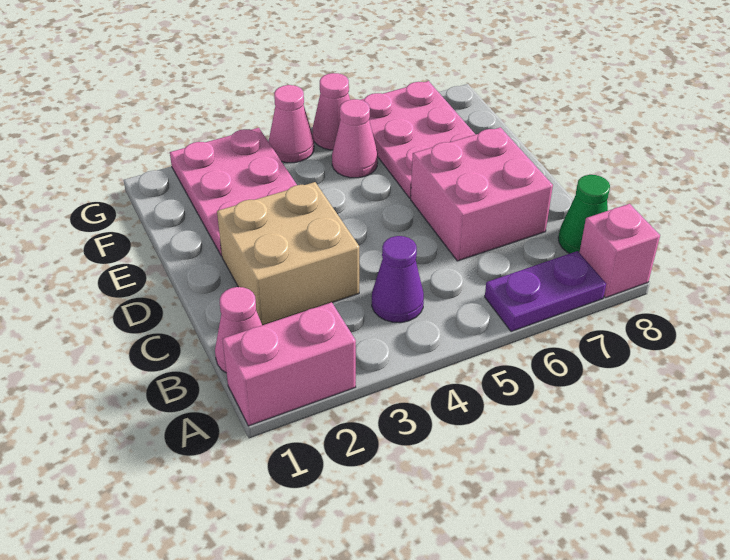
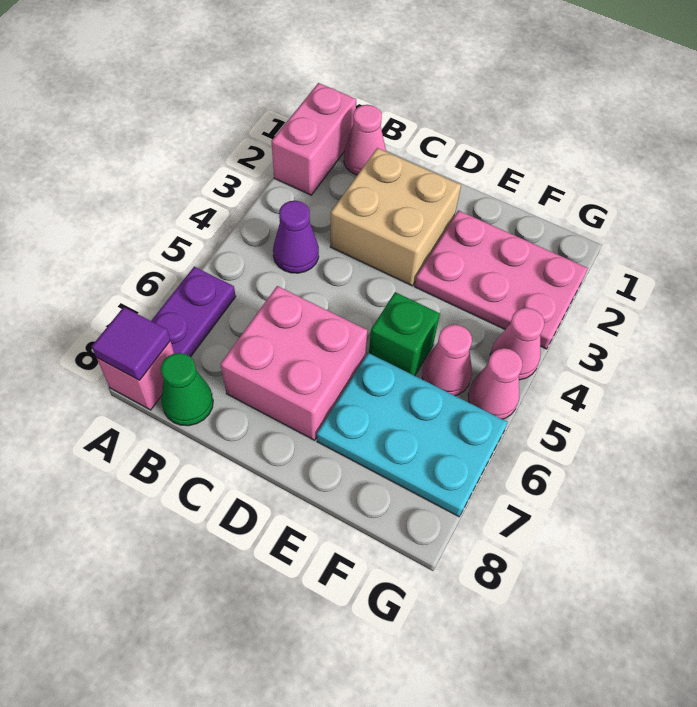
none -> purple 1x1 tile [92,307,170,380]
none -> green 1x1 brick [369,292,440,376]
pink 2x3 plate [361,81,476,198] -> cyan 2x3 plate [317,353,508,517]

